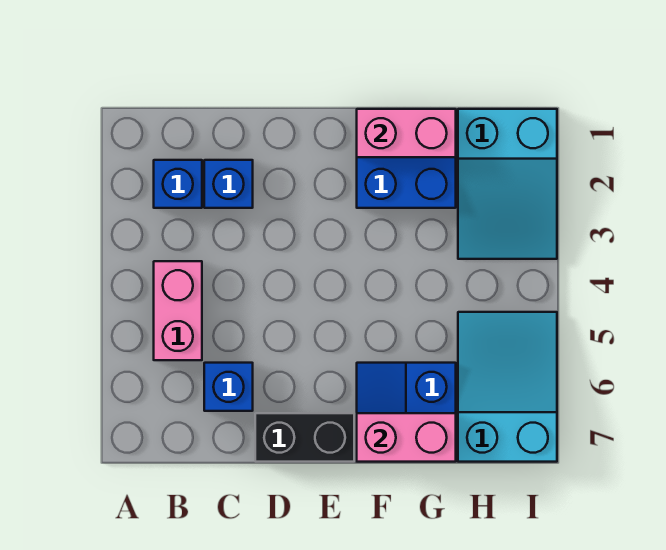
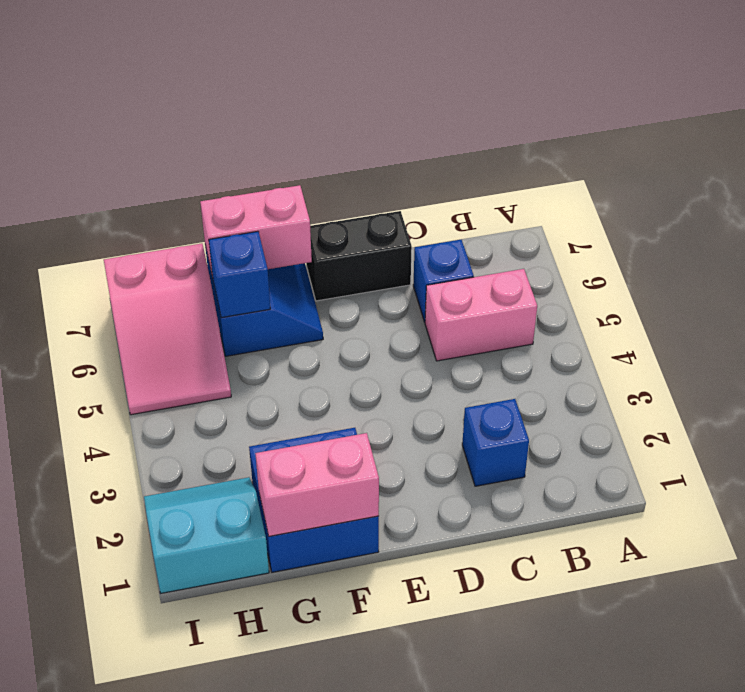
blue 1x1 brick [154,160,202,208] -> blue 1x1 brick moved to [209,231,270,318]
pink 1x2 brick [154,261,202,360] -> pink 1x2 brick turned to [425,269,537,361]
cyan 2x3 slope [458,109,557,259] -> cyan 2x2 slope [144,477,269,593]
cyan 2x3 slope [458,312,557,462] -> pink 2x3 slope [104,243,231,415]

